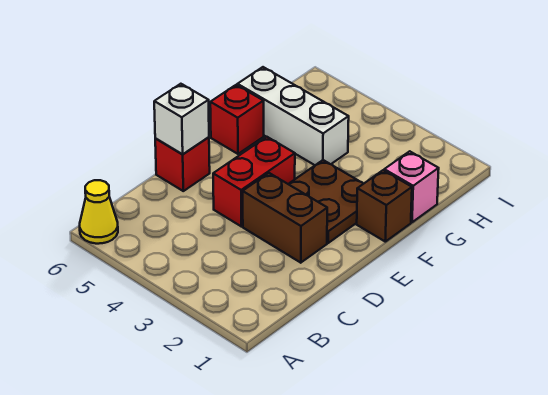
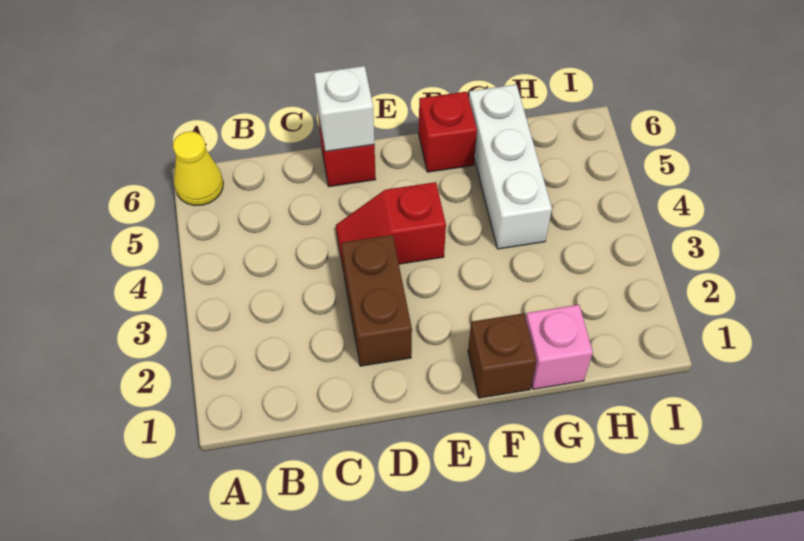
red 1x2 brick [213,137,295,226] -> red 1x2 slope [336,182,446,272]
brown 2x2 plate [289,160,363,243] -> none

